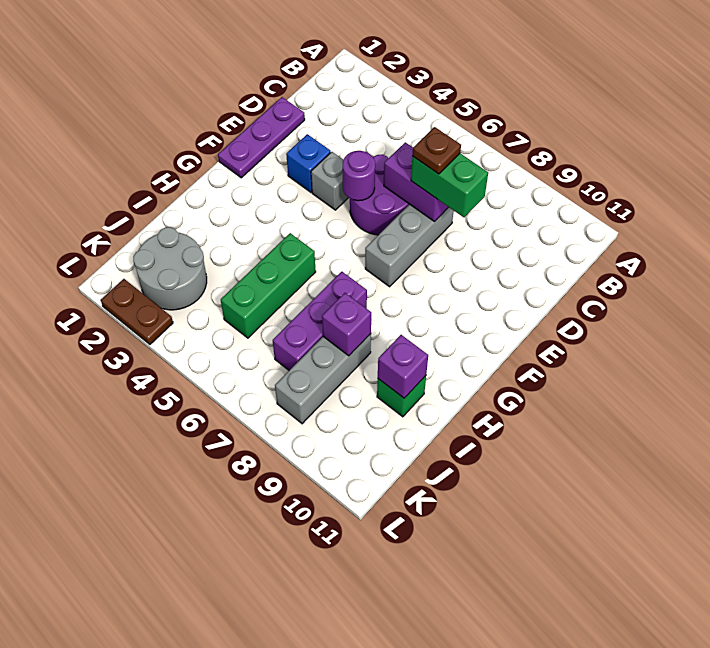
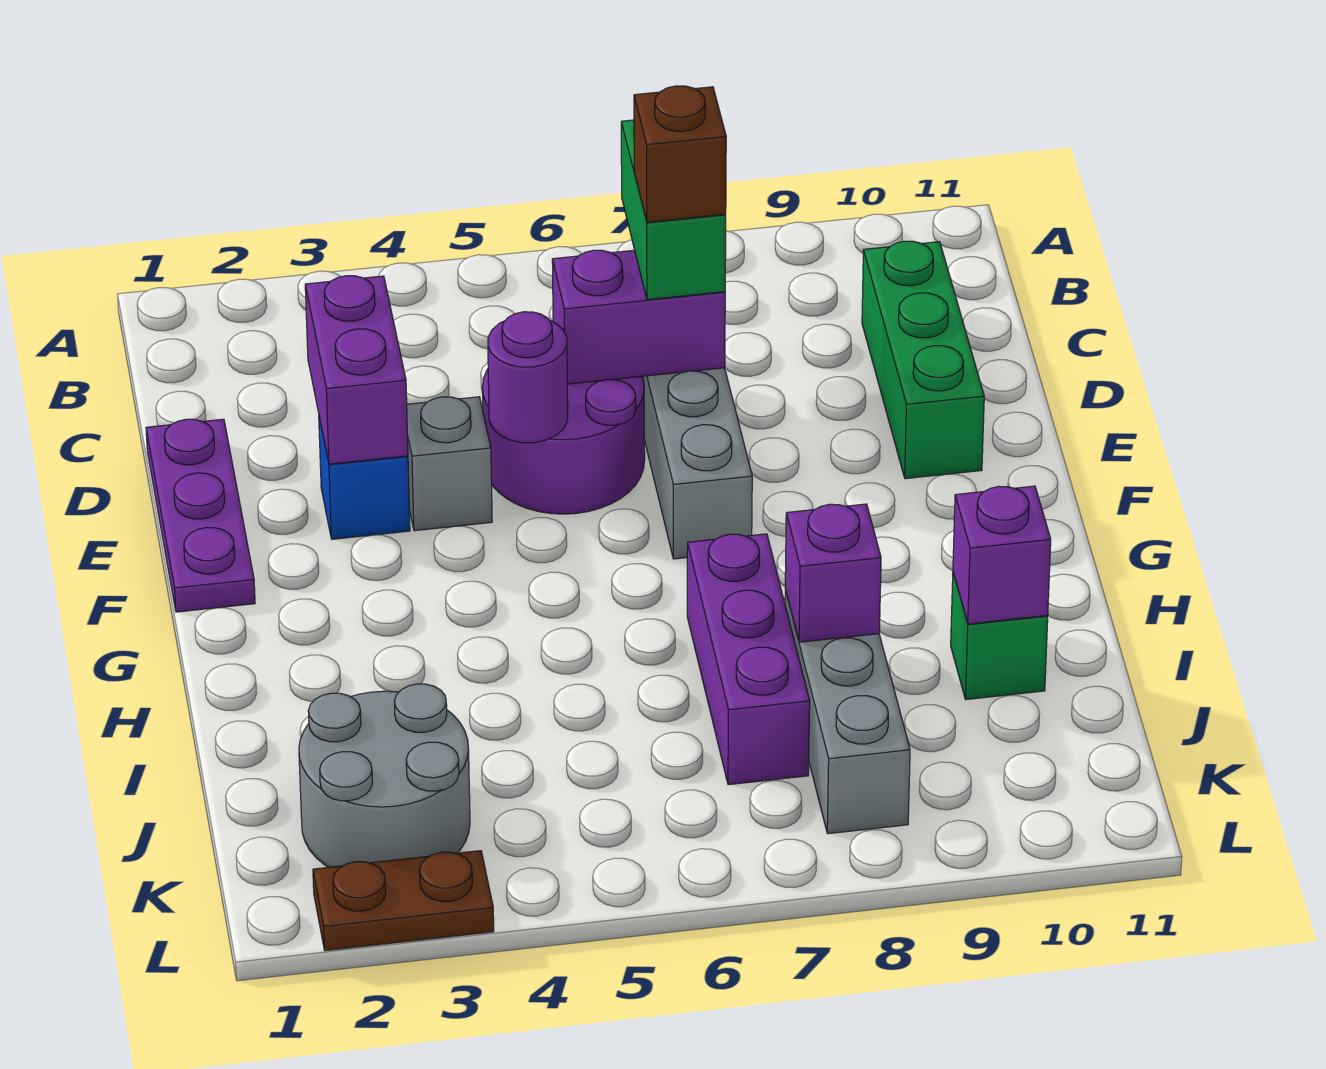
none -> purple 1x2 brick [305,276,408,464]
green 1x2 brick [411,153,488,217] -> green 1x2 brick turned to [621,120,726,300]
brown 1x1 plate [412,127,461,174] -> brown 1x1 brick [634,86,726,222]
green 1x3 brick [221,233,316,338] -> green 1x3 brick moved to [862,241,984,479]

